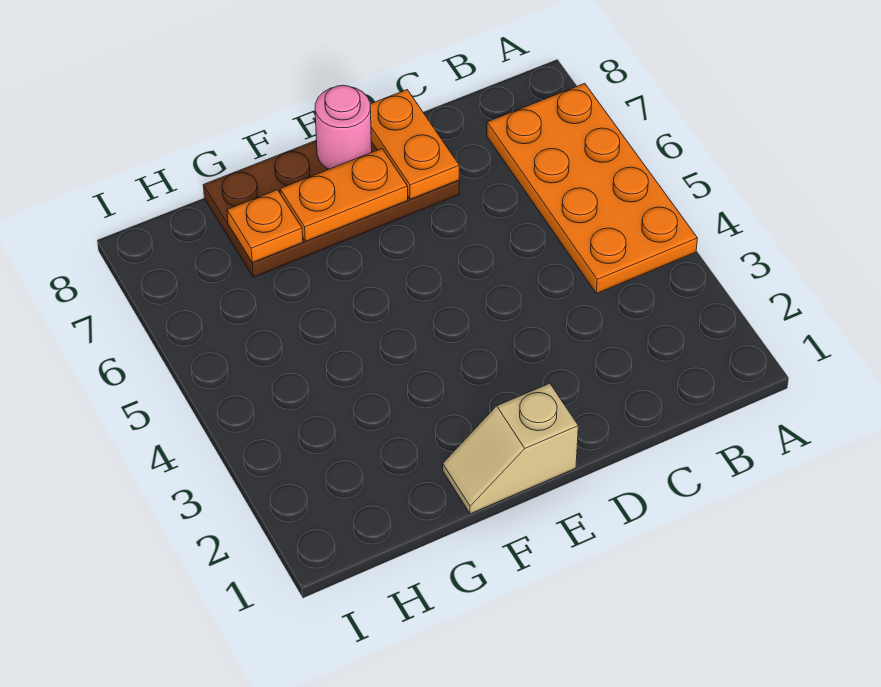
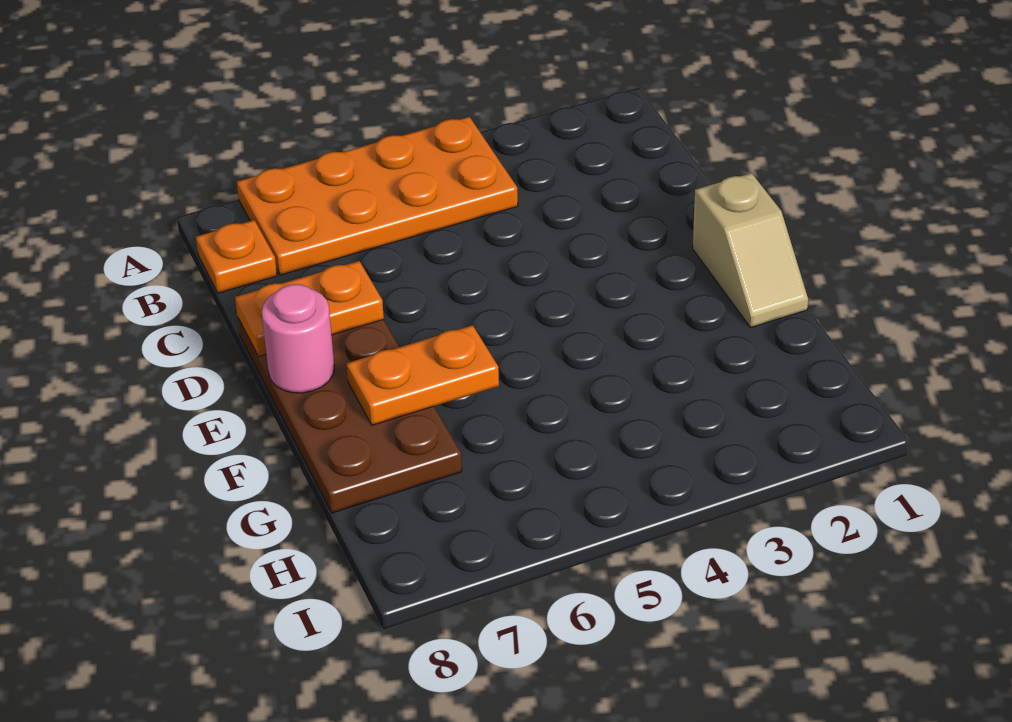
orange 1x2 plate [280,149,408,241] -> orange 1x2 plate turned to [347,325,499,425]
orange 1x1 plate [227,190,303,263] -> orange 1x1 plate moved to [196,220,277,293]

